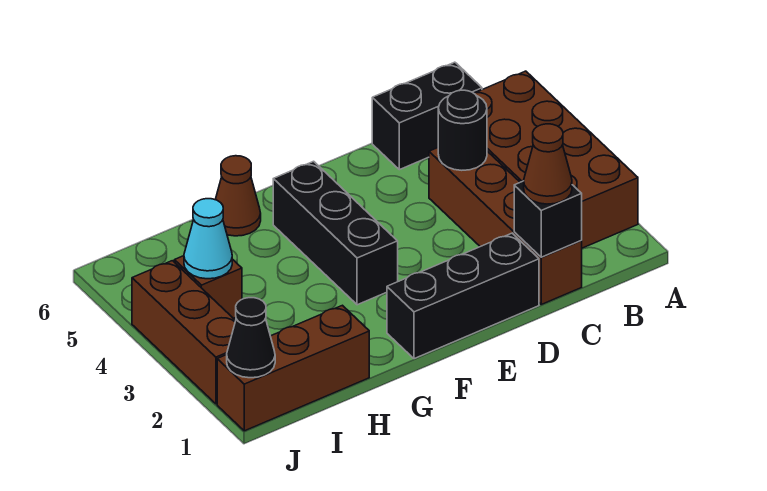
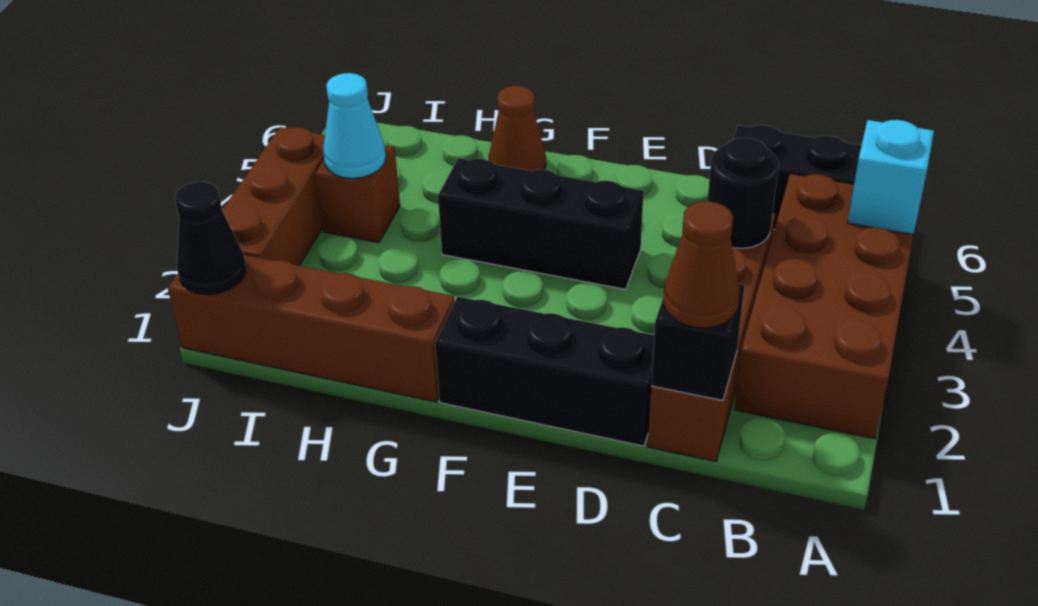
none -> cyan 1x1 brick [848,120,934,235]
black 1x3 brick [273,161,398,305] -> black 1x3 brick turned to [438,158,644,289]
brown 1x3 brick [217,305,369,431] -> brown 1x4 brick [168,255,454,402]

